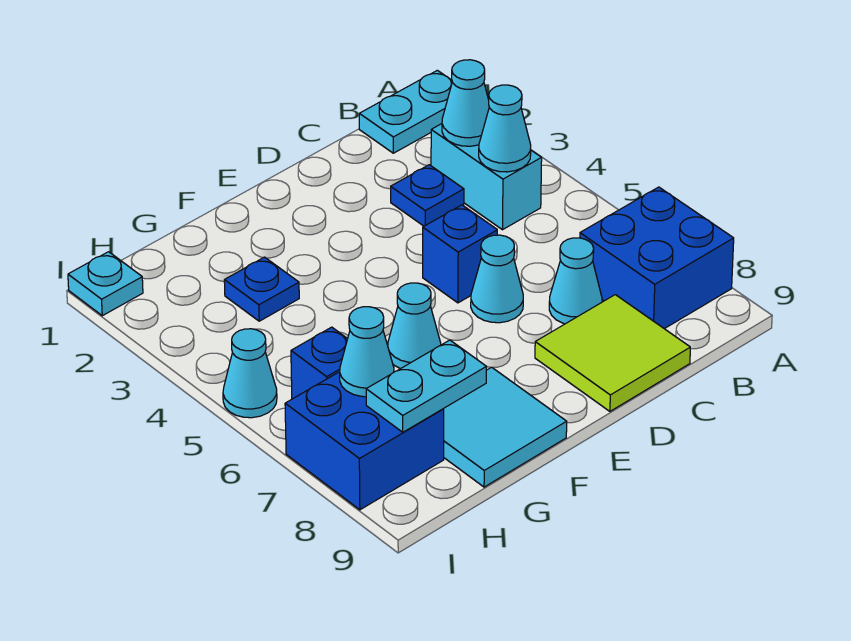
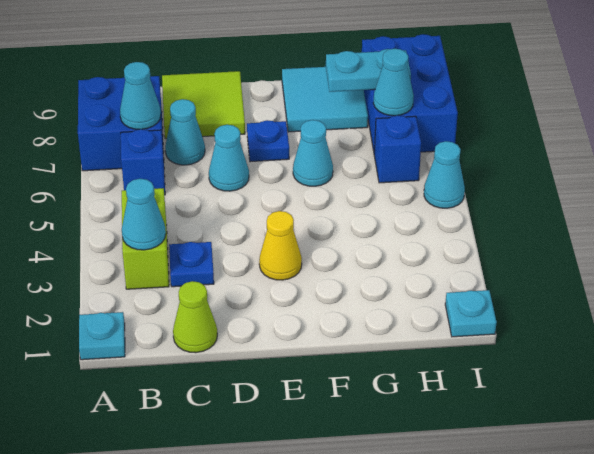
cyan 1x2 plate [359,70,452,153] -> cyan 1x1 plate [79,312,125,360]
cyan 1x2 brick [431,124,542,230] -> lime 1x2 brick [122,188,169,289]
cyan 1x1 cone [479,85,531,172] -> cyan 1x1 cone moved to [120,62,161,129]
none -> lime 1x1 cone [173,281,217,353]
blue 1x1 brick [423,205,497,303] -> blue 1x1 brick moved to [121,129,165,195]
none -> yellow 1x1 cone [259,211,302,280]
blue 1x1 plate [224,257,299,321] -> blue 1x1 plate moved to [247,120,289,162]
blue 2x2 brick [285,372,444,510] -> blue 2x3 brick [362,34,458,153]

